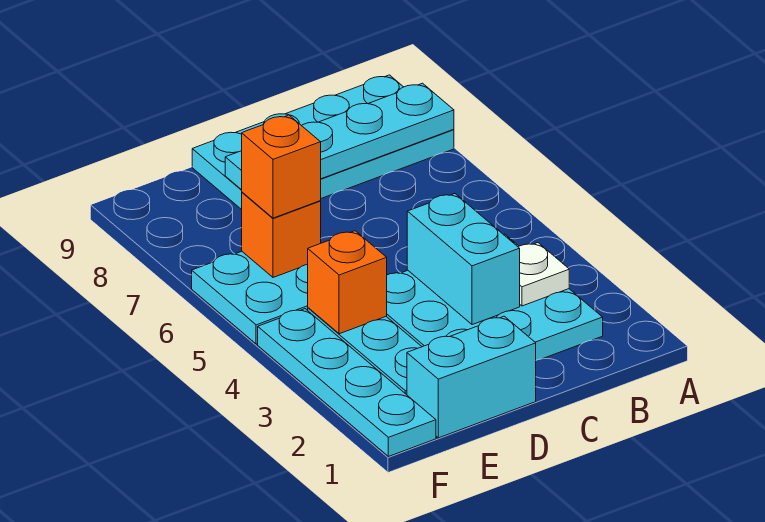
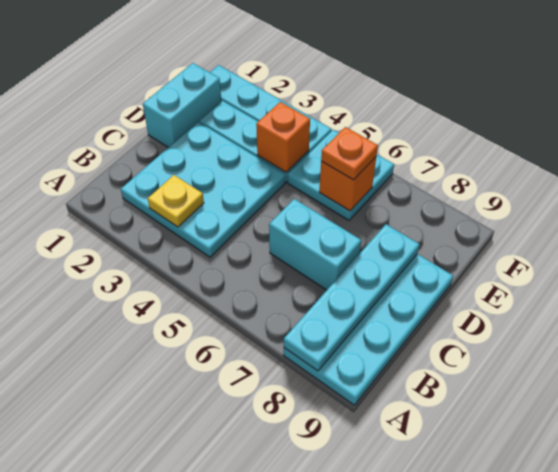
white 1x1 plate [519,243,569,306] -> yellow 1x1 plate [148,175,204,227]
cyan 1x2 brick [407,194,520,325] -> cyan 1x2 brick moved to [269,199,361,290]
orange 1x1 brick [242,115,321,218] -> orange 1x1 plate [321,127,378,180]

